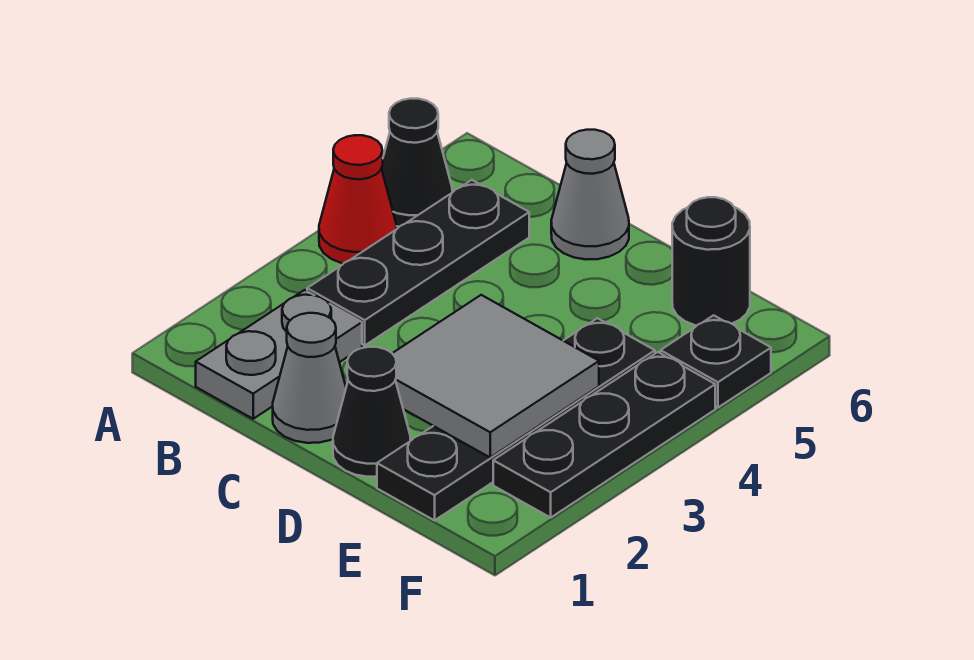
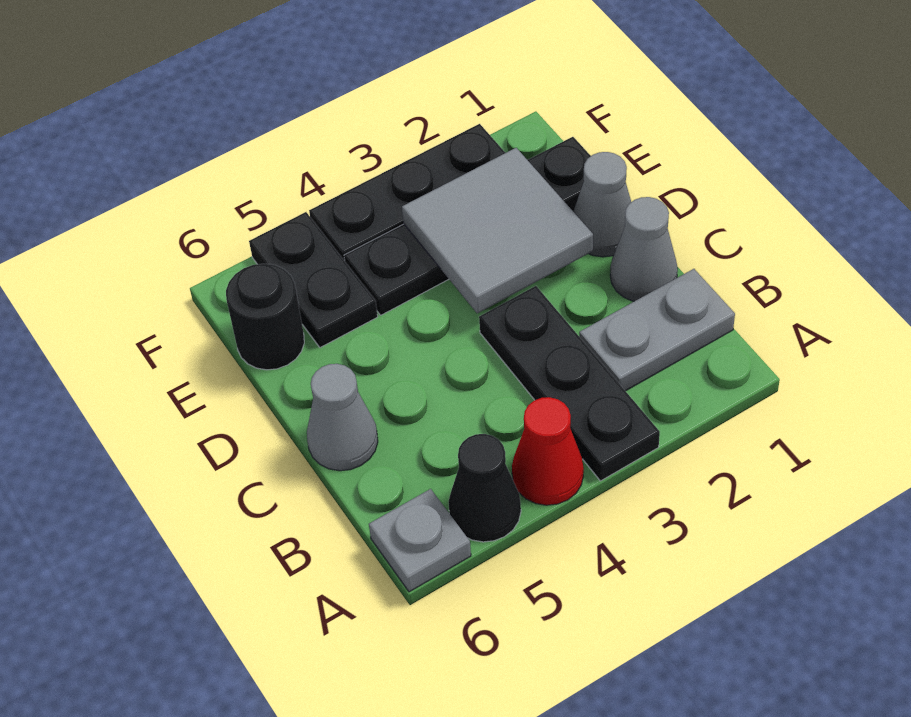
none -> grey 1x1 plate [369,489,471,592]
black 1x3 plate [307,180,529,345] -> black 1x3 plate turned to [479,286,660,481]
black 1x1 cone [333,347,411,477] -> grey 1x1 cone [573,152,631,257]
black 1x1 plate [661,315,771,407] -> black 1x2 plate [249,212,378,348]

